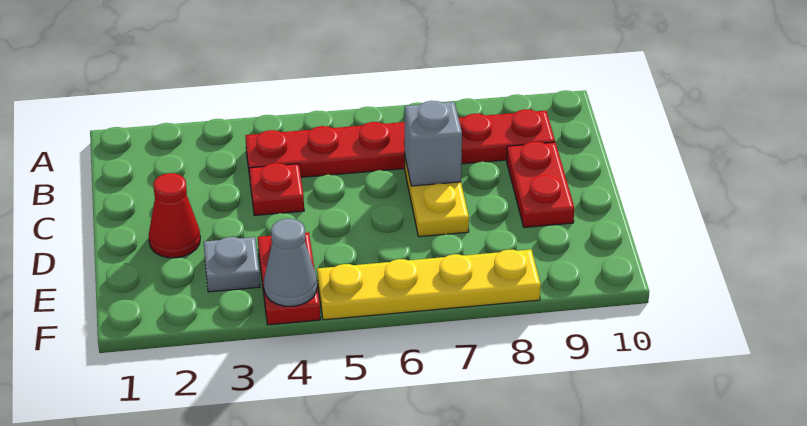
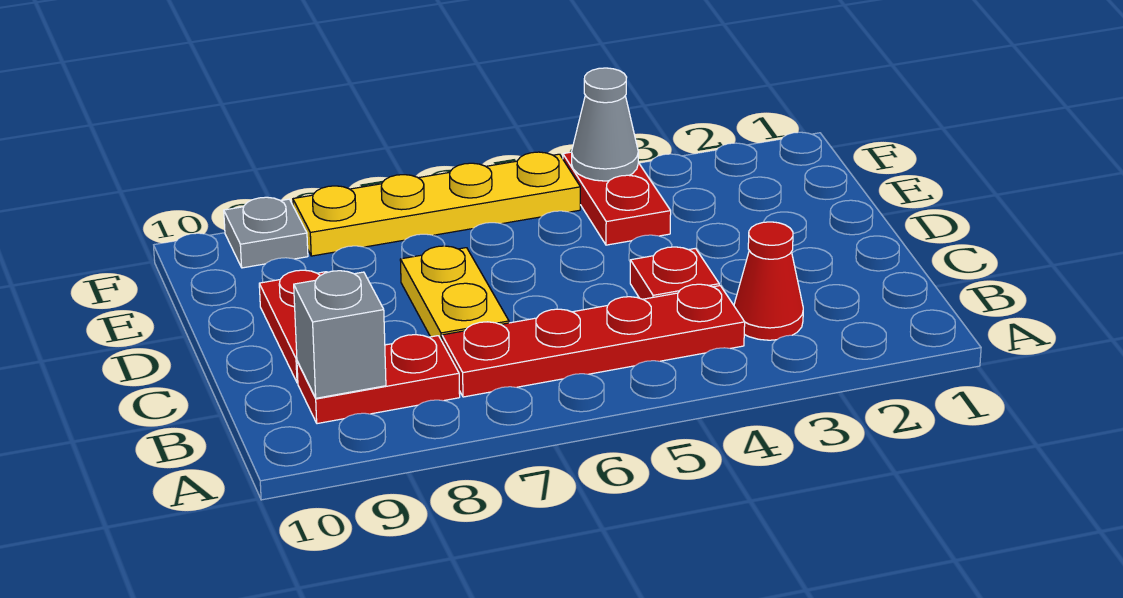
grey 1x1 brick [405,101,462,186] -> grey 1x1 brick moved to [294,271,386,398]
red 1x1 cone [149,173,200,258] -> red 1x1 cone moved to [734,222,803,340]
grey 1x1 plate [204,237,260,292] -> grey 1x1 plate moved to [224,197,308,268]

